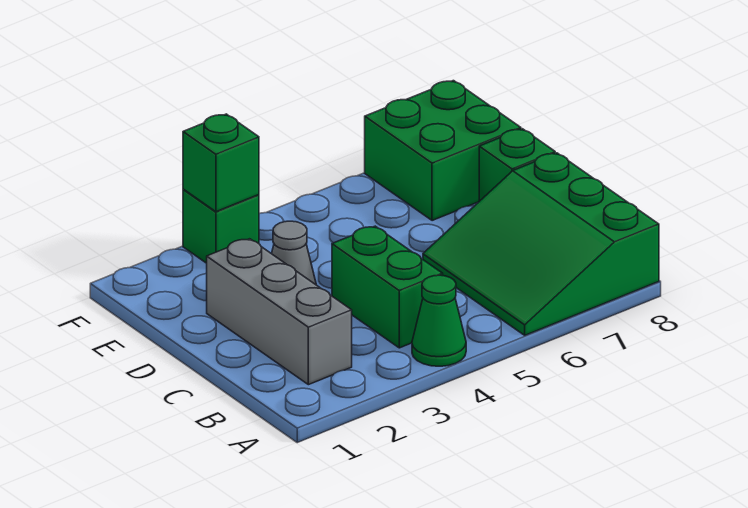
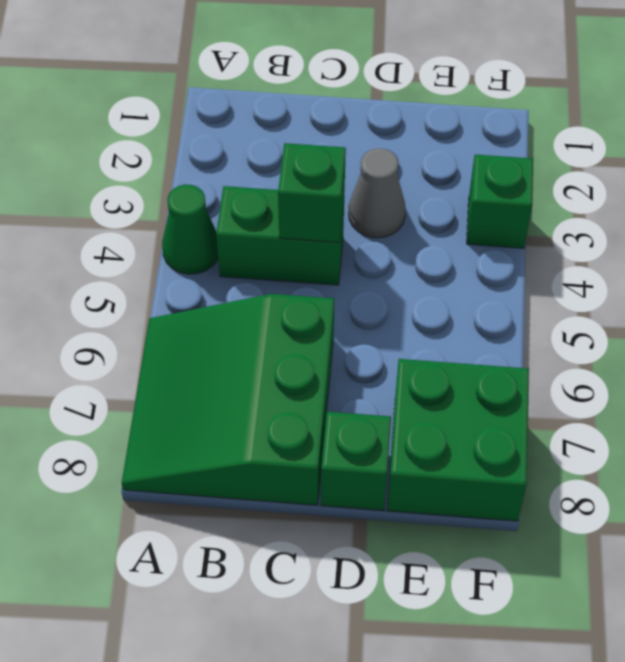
green 3x3 slope [423,153,659,335] -> green 3x3 slope turned to [122,294,334,505]
grey 1x3 brick [207,239,352,385] -> none
green 1x1 brick [183,114,259,212] -> green 1x1 brick moved to [278,143,346,242]

